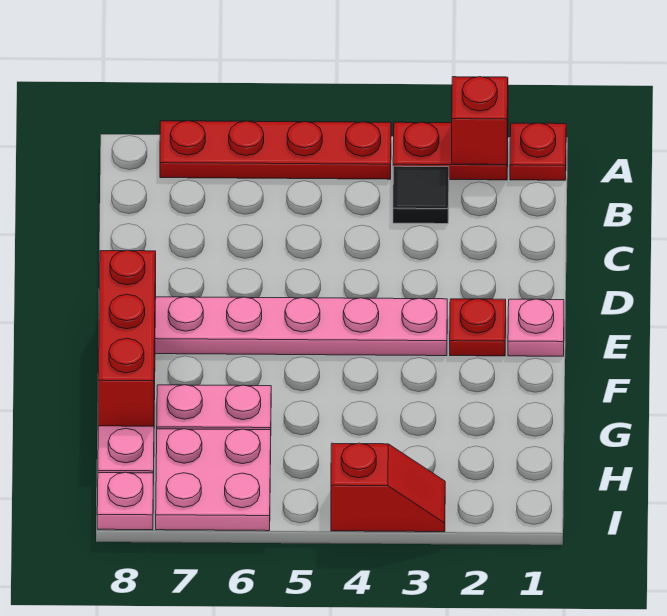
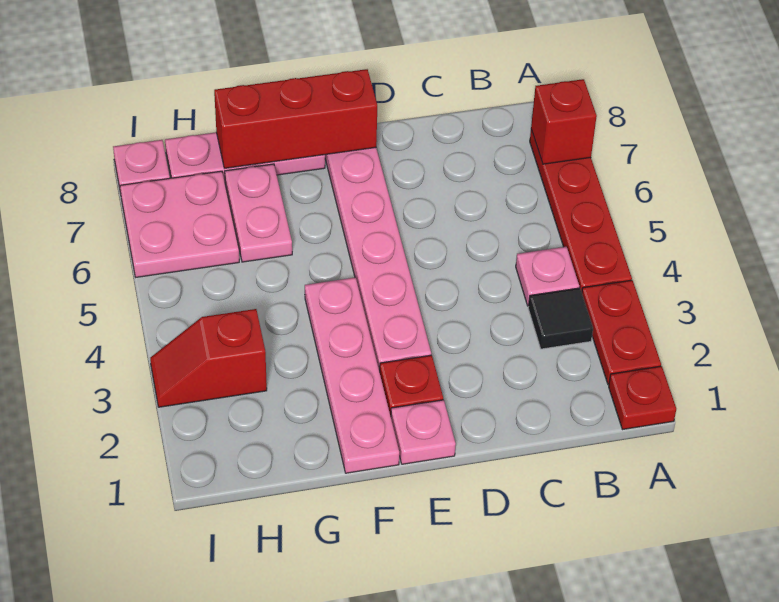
red 1x1 brick [452,77,508,165] -> red 1x1 brick moved to [531,79,597,164]
none -> pink 1x1 plate [516,247,579,306]
none -> pink 1x4 plate [305,278,399,473]
red 1x2 slope [331,443,445,532] -> red 1x2 slope turned to [150,309,267,407]

